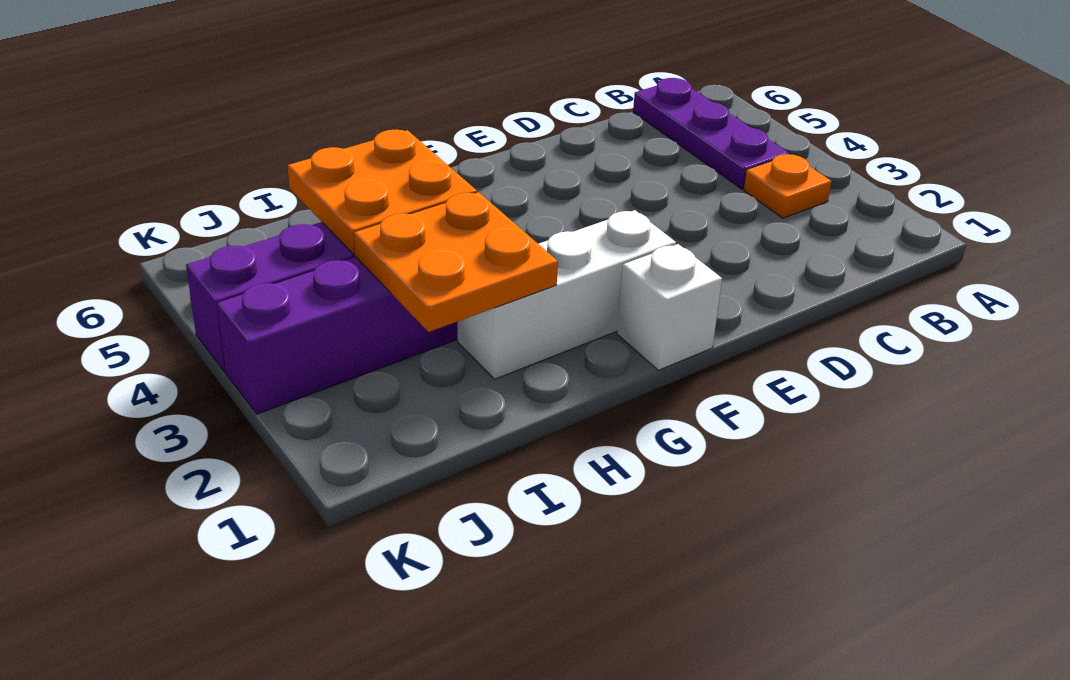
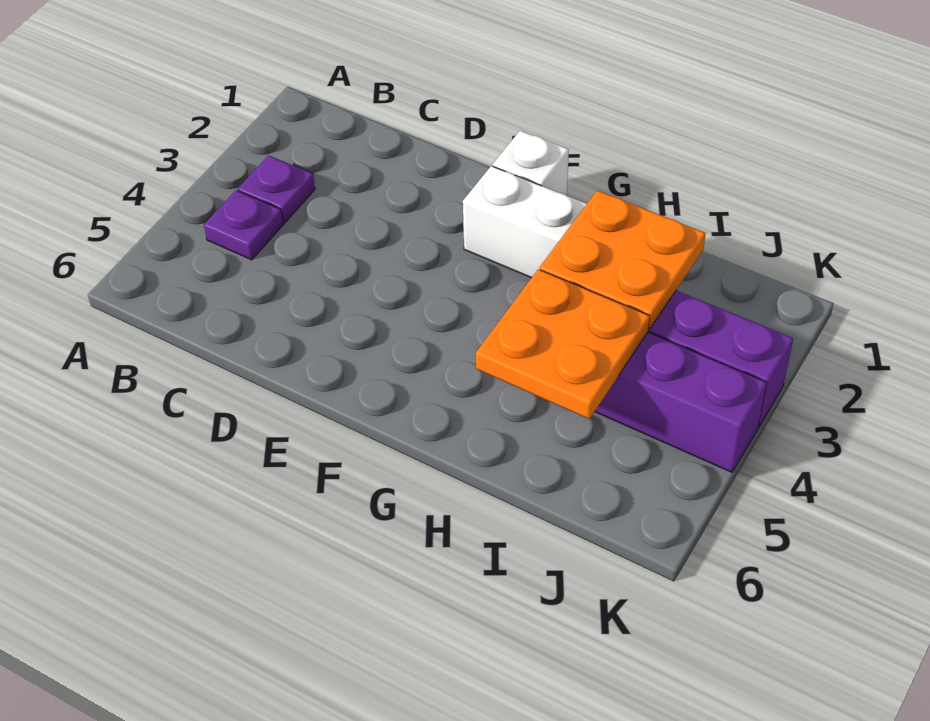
orange 1x1 plate [744,154,831,218] -> purple 1x1 plate [238,155,315,223]
purple 1x3 plate [633,78,789,189] -> purple 1x1 plate [204,190,283,260]

